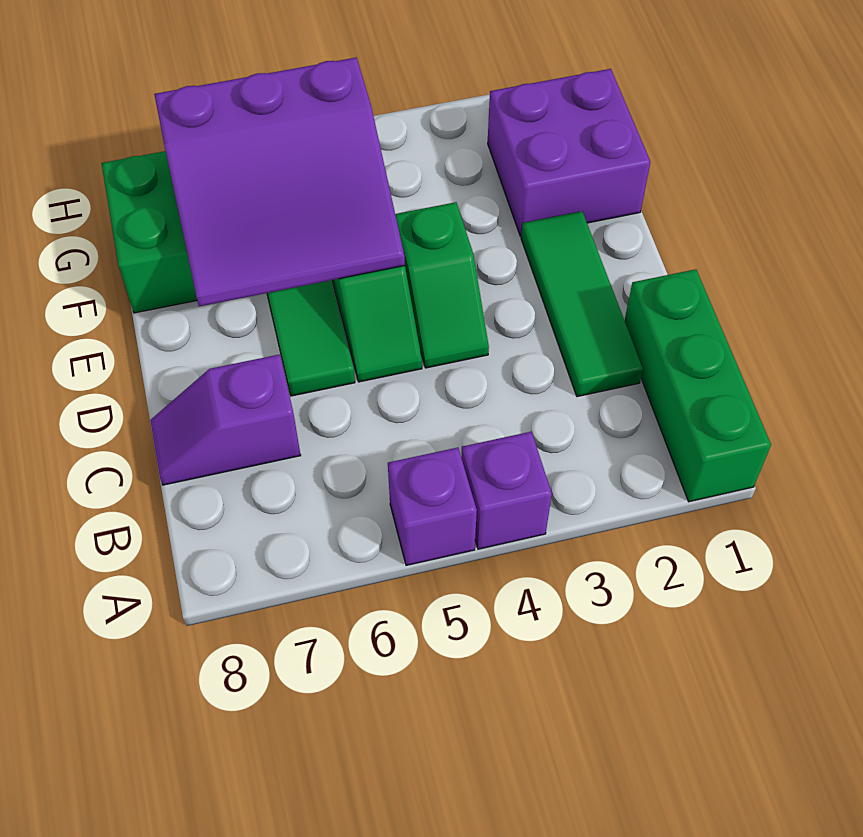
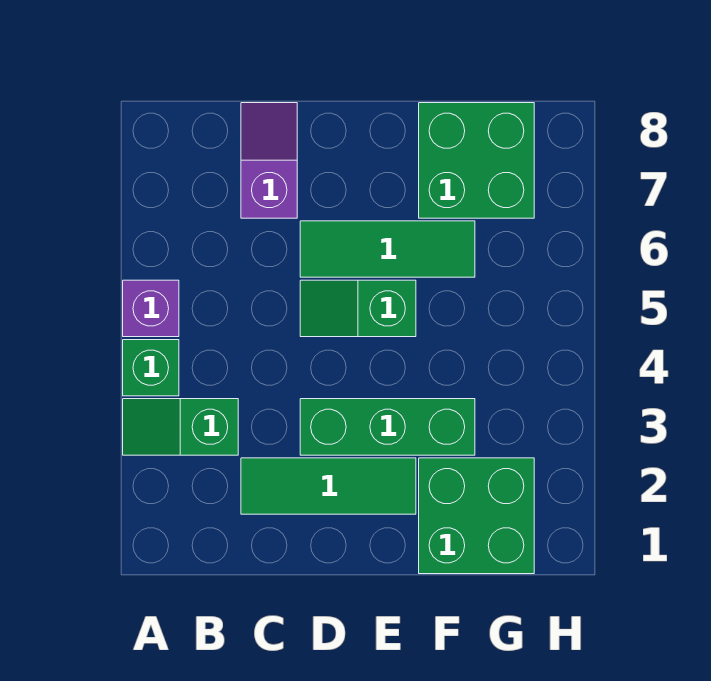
green 1x3 brick [625,269,771,502] -> green 1x3 brick moved to [300,399,475,455]
purple 1x1 brick [461,432,552,549] -> green 1x1 brick [123,340,179,396]
green 1x2 slope [395,202,489,368] -> green 1x2 slope moved to [123,399,238,455]
purple 3x3 slope [154,58,405,306] -> none
purple 2x2 brick [488,69,650,236] -> green 2x2 brick [419,458,534,574]

